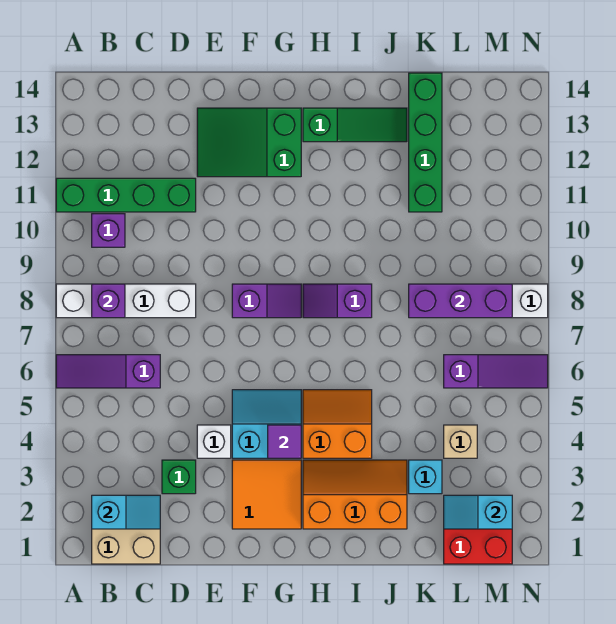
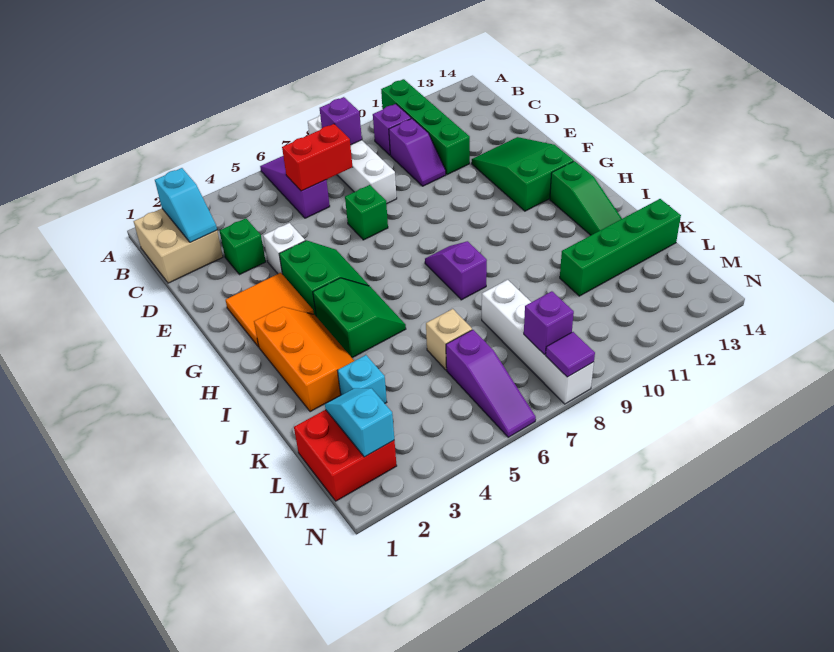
none -> red 1x2 brick [282,124,352,191]
none -> green 1x1 brick [345,185,388,240]
cyan 2x2 slope [232,390,301,458] -> green 2x2 slope [279,240,369,316]
purple 1x2 slope [232,284,301,318] -> purple 1x2 slope moved to [389,118,446,186]
purple 1x1 tile [268,425,301,458] -> purple 1x1 tile moved to [546,332,595,377]
orange 2x2 slope [303,390,372,458] -> green 2x2 slope [313,278,406,358]
purple 1x3 brick [409,284,512,318] -> purple 1x1 brick [524,291,574,355]
tan 1x1 brick [444,425,477,458] -> tan 1x1 brick moved to [426,309,472,370]

